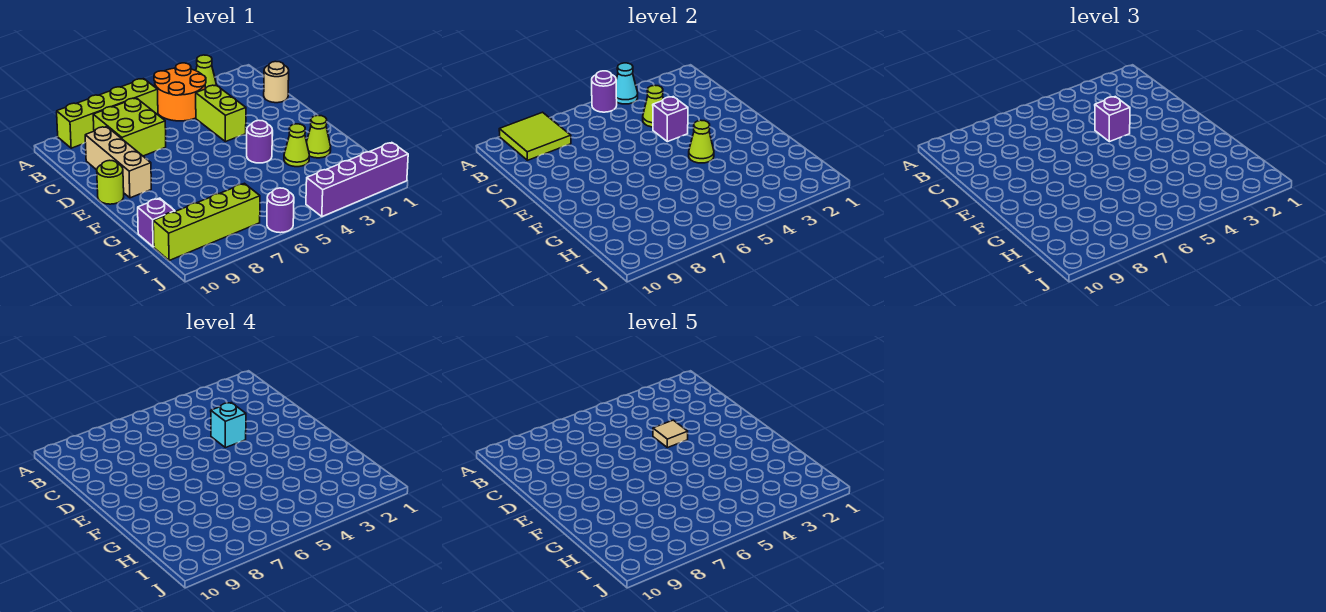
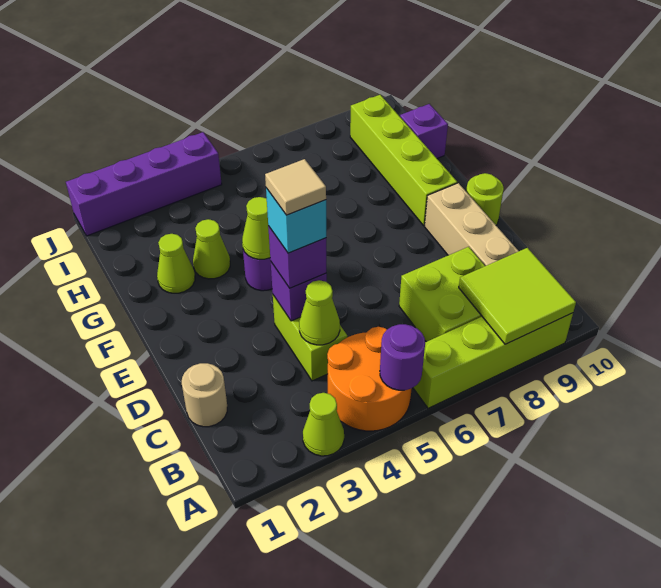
cyan 1x1 cone [616,63,638,104] -> none
lime 1x4 brick [153,183,260,261] -> lime 1x4 brick turned to [350,95,457,225]
purple 1x1 round brick [267,188,294,233] -> none

